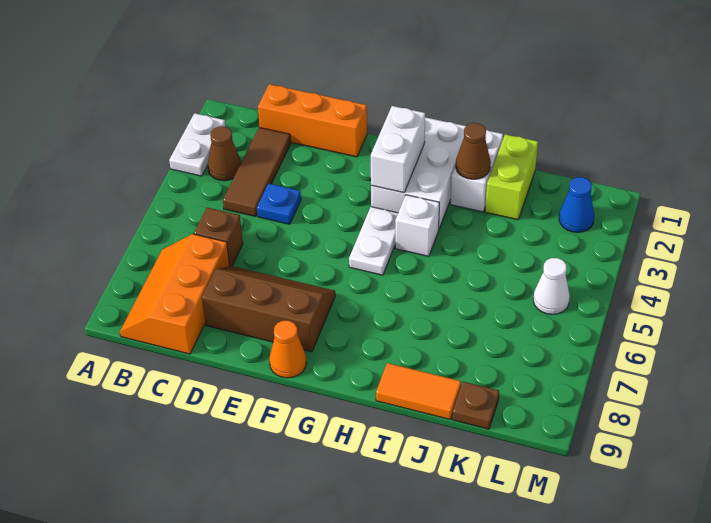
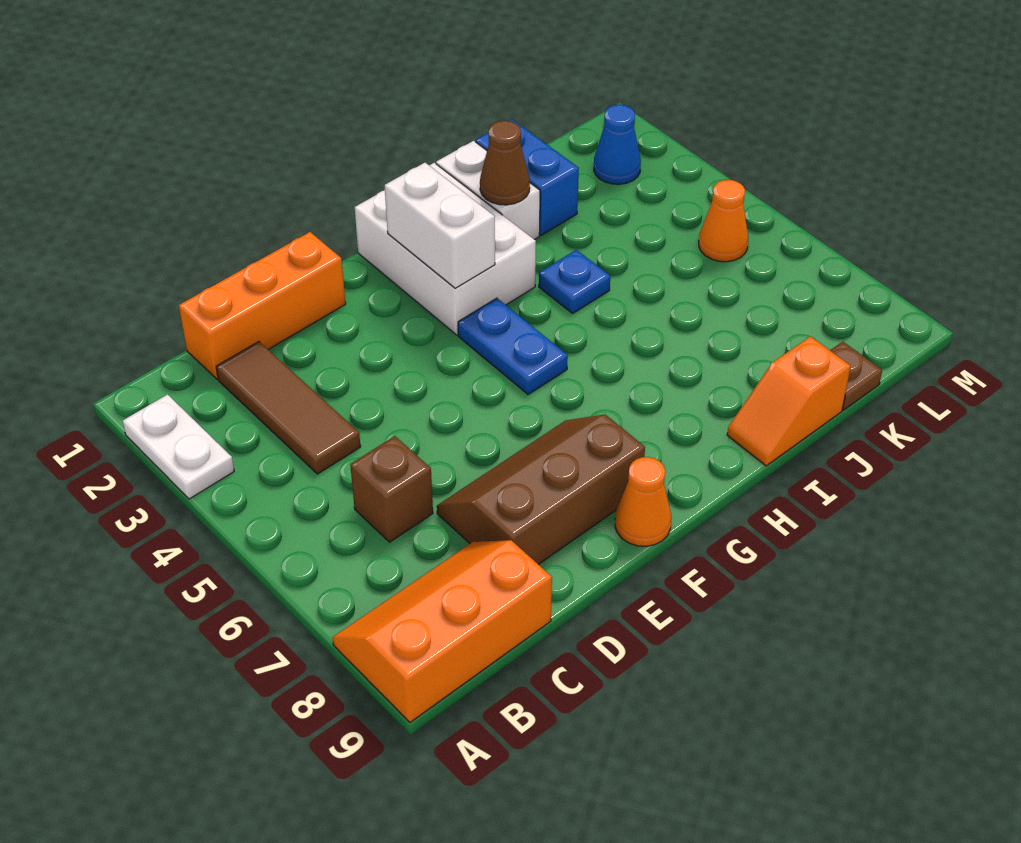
brown 1x1 cone [208,126,241,181] -> none
orange 2x3 slope [120,234,229,354] -> orange 2x3 slope turned to [332,540,552,722]
blue 1x1 plate [257,184,301,224] -> blue 1x1 plate moved to [539,250,610,313]
white 1x2 plate [349,207,398,275] -> blue 1x2 plate [458,298,568,395]
white 1x1 brick [395,195,439,256] -> none
orange 1x2 tile [376,363,461,419] -> orange 1x2 slope [727,336,851,466]
lime 1x2 brick [485,134,538,220] -> blue 1x2 brick [476,119,579,235]
white 1x1 cone [533,258,570,314] -> orange 1x1 cone [699,180,748,262]

